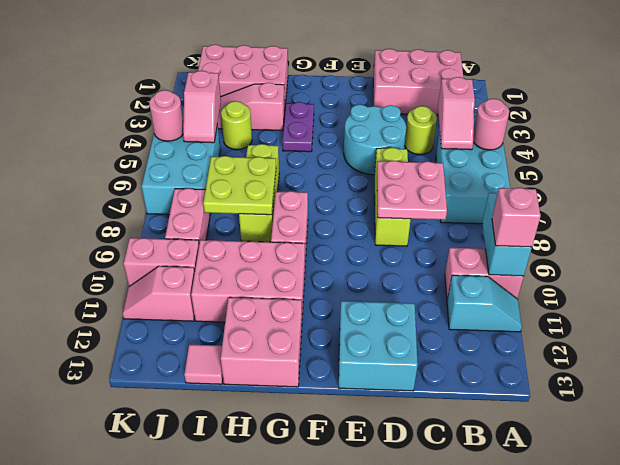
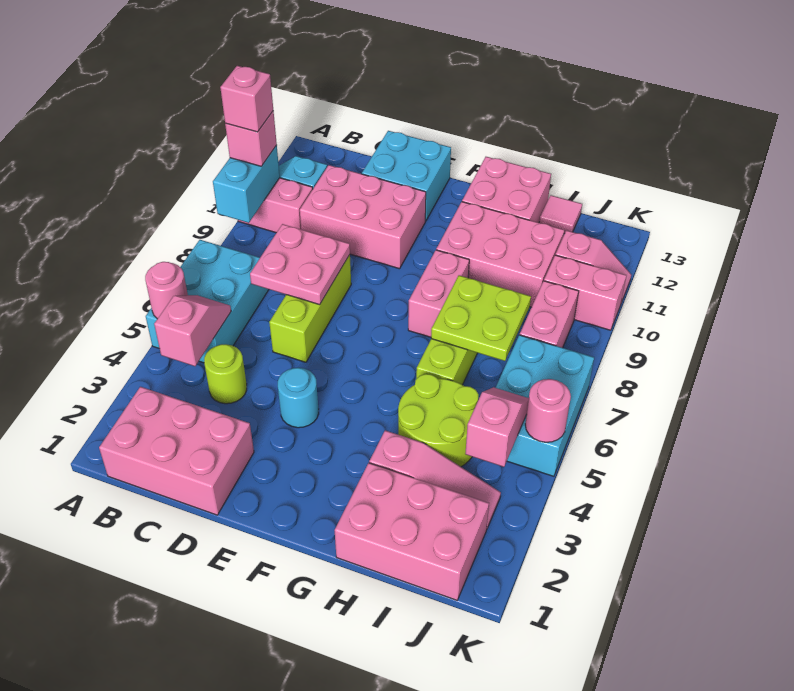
none -> pink 1x1 brick [220,66,273,132]
none -> pink 2x3 brick [300,165,426,269]
cyan 2x2 round brick [344,105,406,175] -> cyan 1x1 round brick [278,368,319,428]
purple 1x2 plate [283,102,314,152] -> none
lime 1x1 round brick [221,101,252,150] -> lime 2x2 round brick [398,374,479,467]

